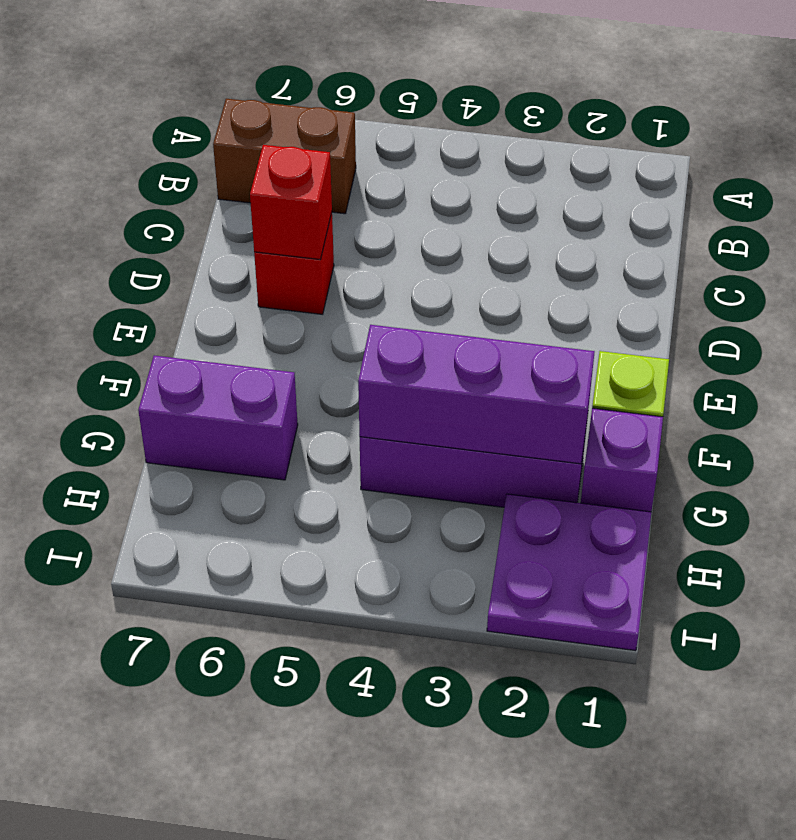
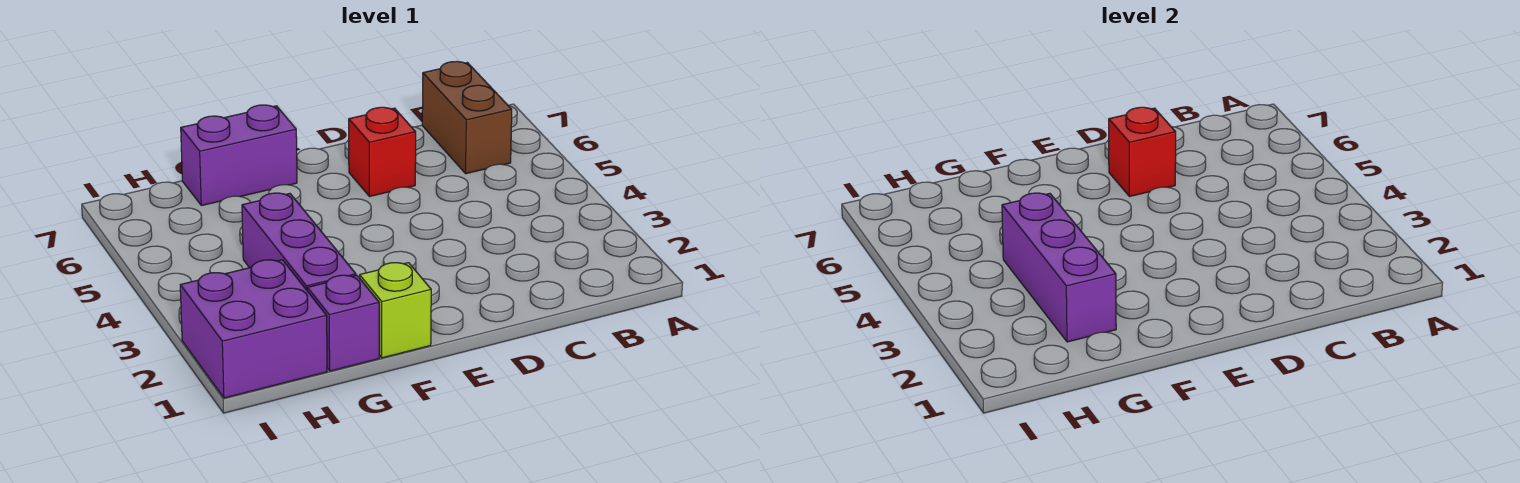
purple 1x2 brick [138,356,298,480] -> purple 1x2 brick turned to [181,105,297,206]
purple 2x2 plate [487,494,651,651] -> purple 2x2 brick [180,260,327,398]

